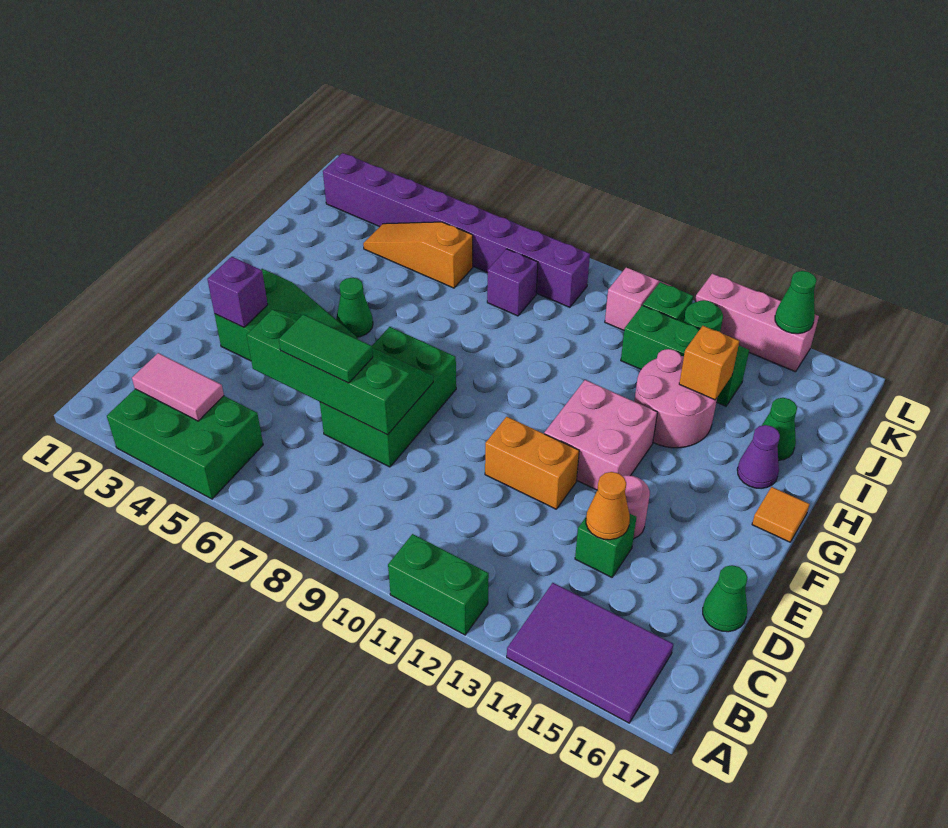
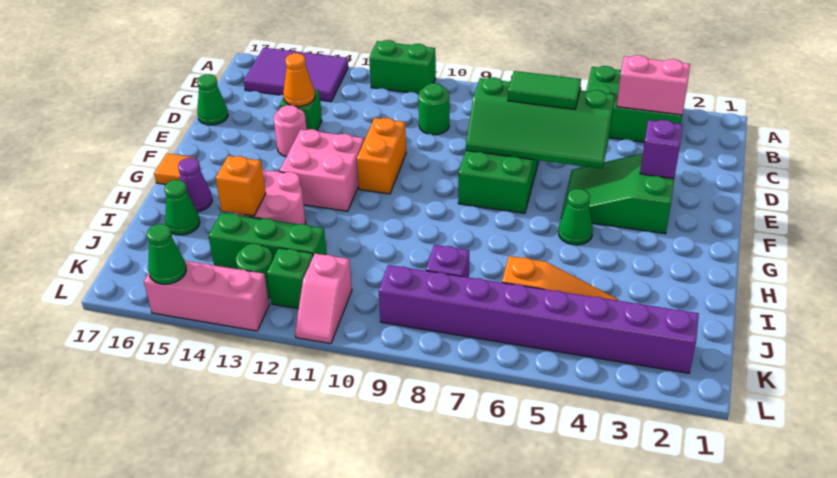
pink 1x2 tile [132,353,224,421] -> pink 1x2 brick [617,55,690,115]
none -> green 1x1 round brick [418,83,449,135]
orange 1x2 brick [485,417,579,509] -> orange 1x2 brick turned to [357,118,406,194]

